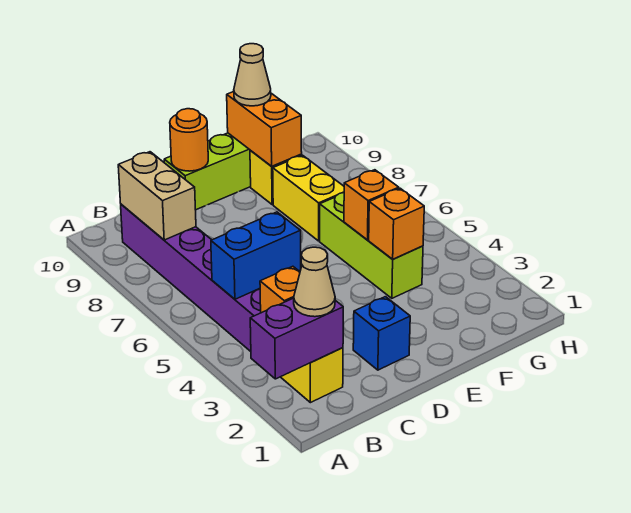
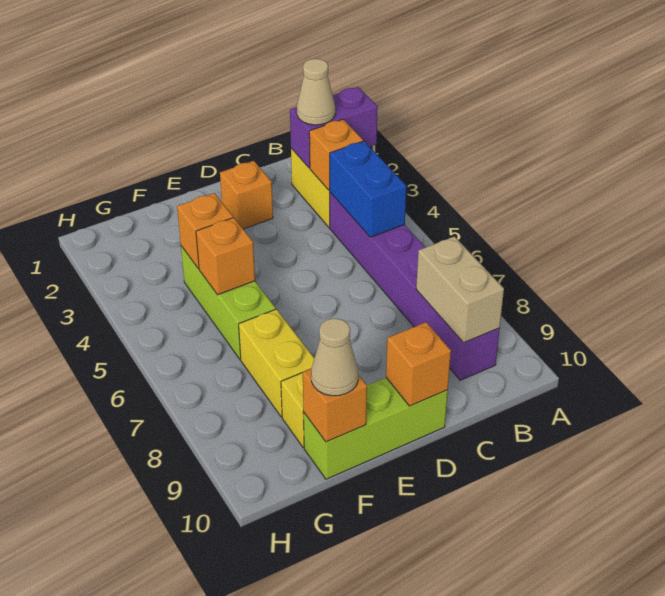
blue 1x2 brick [211,212,301,299] -> blue 1x2 brick turned to [330,141,407,237]
blue 1x1 brick [353,297,410,370] -> orange 1x1 brick [220,161,273,229]
orange 1x1 round brick [170,109,208,171] -> orange 1x1 brick [386,322,451,406]
orange 1x2 brick [227,92,302,166] -> orange 1x1 brick [303,369,367,442]

